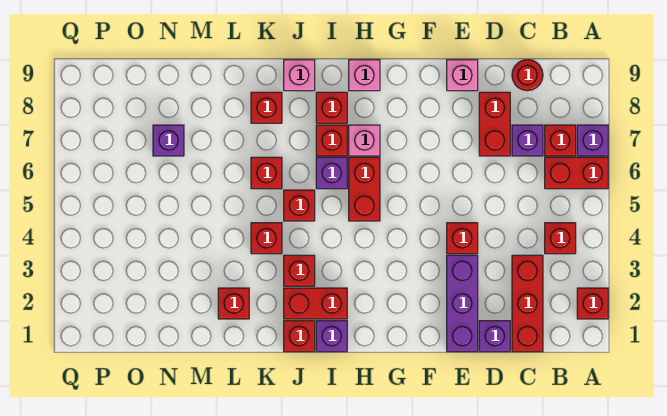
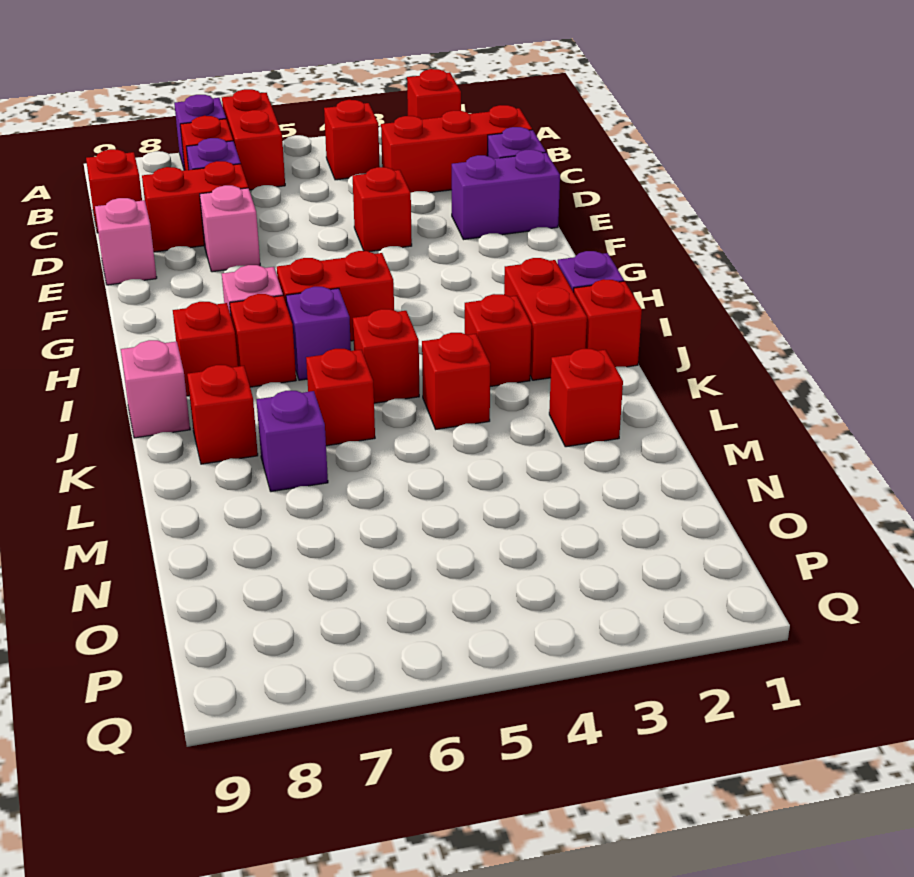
red 1x1 round brick [512,60,543,91] -> red 1x1 brick [86,149,142,233]
purple 1x3 brick [447,255,478,352] -> purple 1x2 brick [452,150,560,240]
pink 1x1 brick [349,60,380,91] -> pink 1x1 brick moved to [200,185,260,272]
purple 1x1 brick [153,125,184,156] -> purple 1x1 brick moved to [256,391,328,492]

